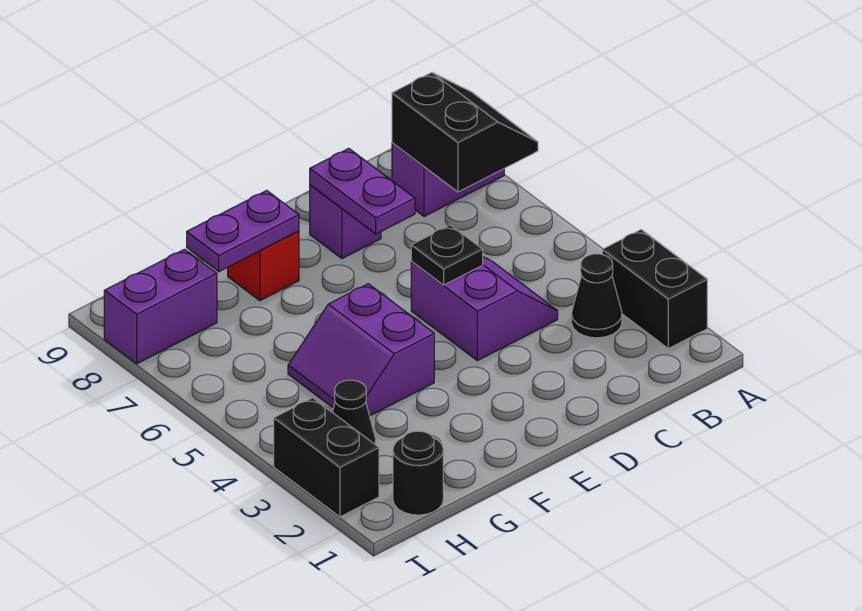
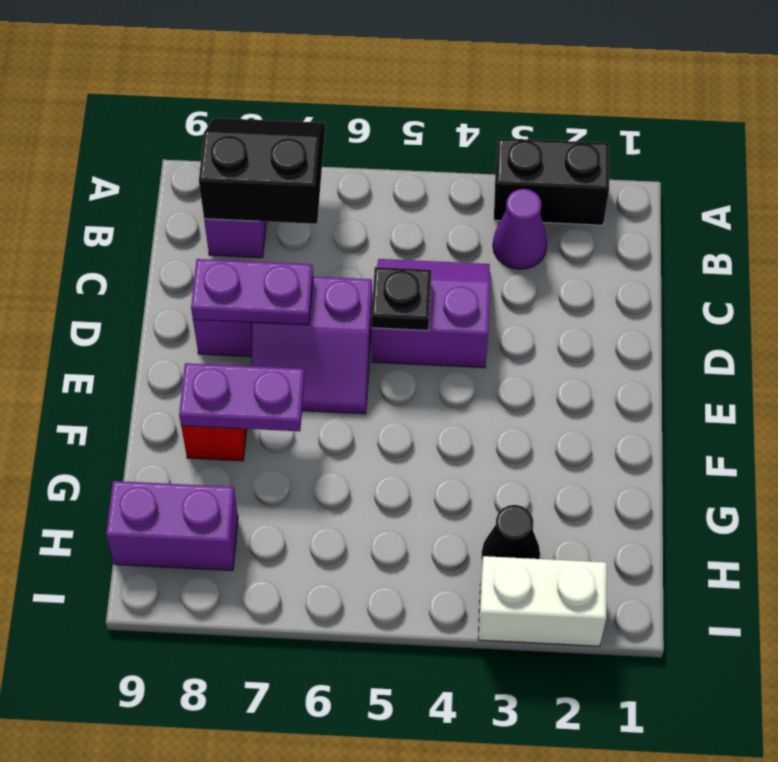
black 1x1 cone [571,254,622,338] -> purple 1x1 cone [493,189,547,269]
purple 2x2 slope [288,284,434,416] -> purple 2x2 slope moved to [251,277,372,414]
purple 1x2 plate [187,190,299,272] -> purple 1x2 plate turned to [179,363,305,431]
black 1x1 round brick [393,431,443,515] -> none
purple 1x2 brick [104,249,217,364] -> purple 1x2 brick turned to [106,481,238,571]
black 1x2 brick [274,398,379,517] -> white 1x2 brick [478,556,607,646]

